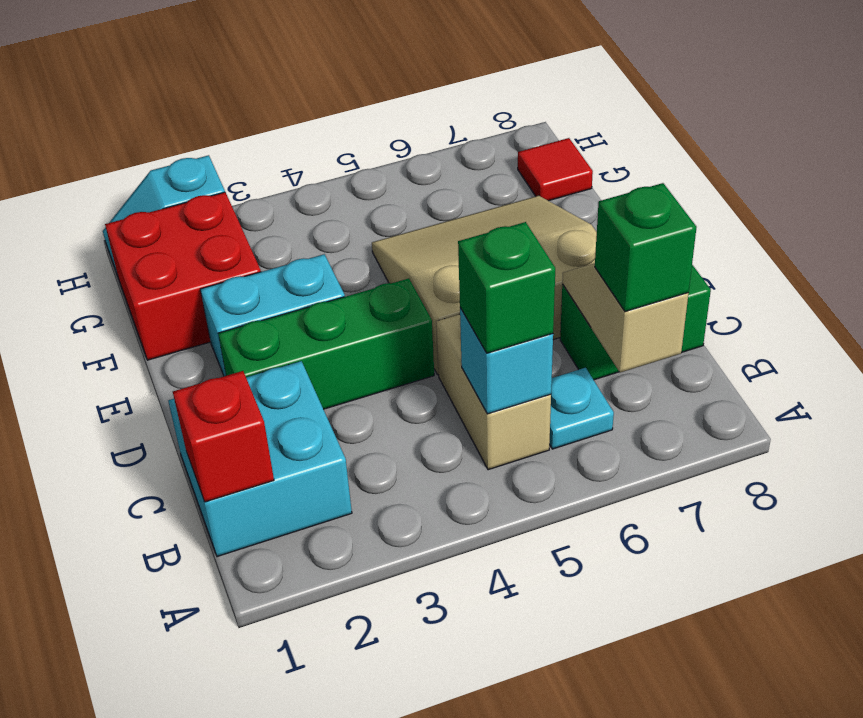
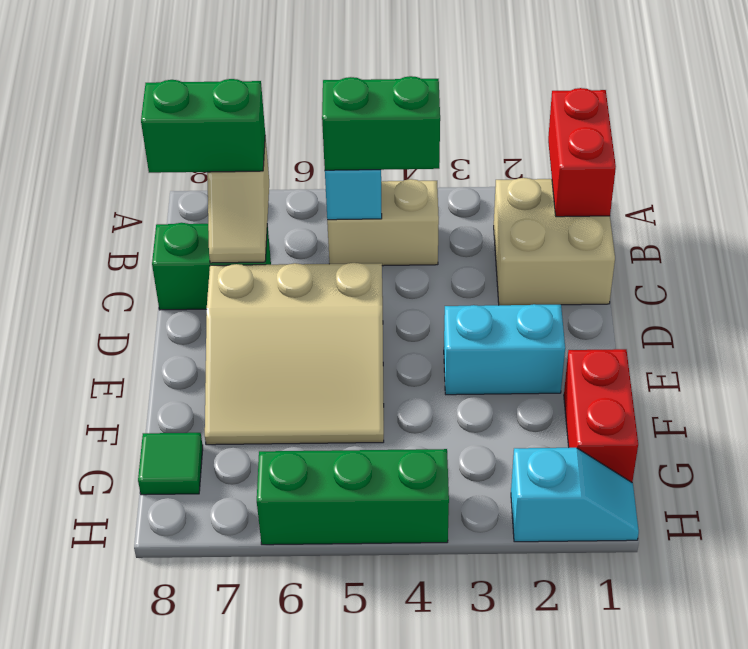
cyan 2x2 brick [168,361,352,557] -> tan 2x2 brick [494,178,615,305]
red 1x1 brick [173,371,274,502] -> red 1x2 brick [548,88,616,217]
tan 1x2 brick [436,314,551,470] -> tan 1x2 brick turned to [327,179,439,266]
green 1x1 brick [458,222,555,353] -> green 1x2 brick [322,76,440,170]
cyan 1x1 plate [549,368,614,449] -> none
green 1x1 brick [595,183,697,312] -> green 1x2 brick [141,79,265,173]
green 1x3 brick [218,278,434,409] -> green 1x3 brick moved to [257,449,449,545]
red 2x2 brick [105,192,261,360] -> red 1x2 brick [564,349,638,482]
red 1x1 tile [518,138,593,201] -> green 1x1 tile [138,433,203,495]

